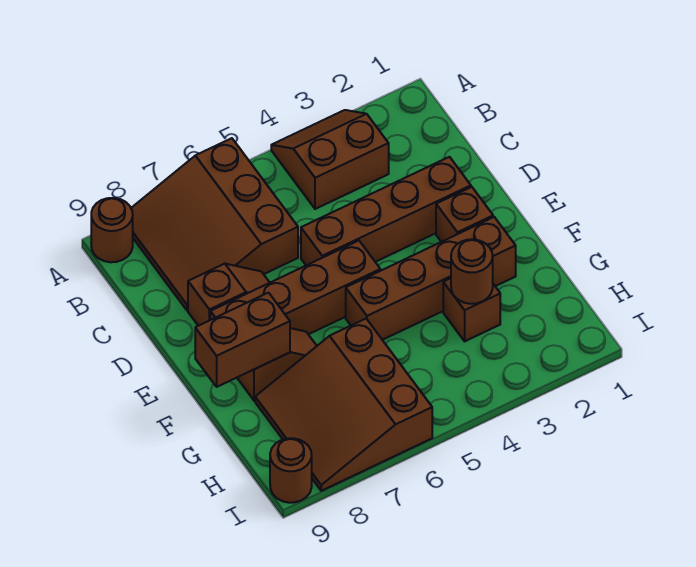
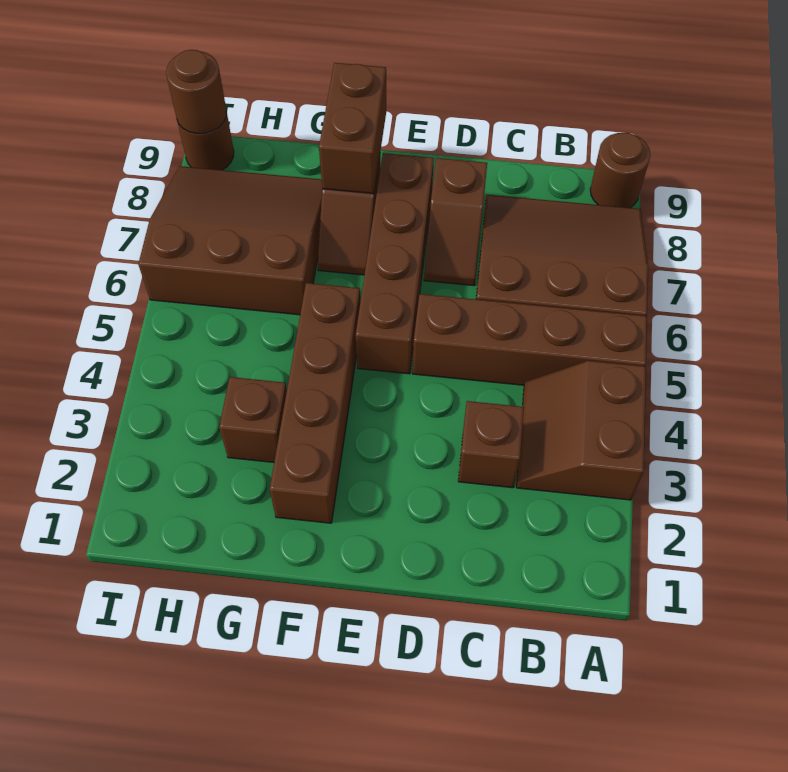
brown 2x2 slope [271,110,389,209] -> brown 2x2 slope turned to [517,361,646,500]
brown 1x4 brick [301,157,471,265] -> brown 1x4 brick turned to [413,294,647,385]
brown 1x1 brick [436,187,493,242] -> brown 1x1 brick moved to [458,401,524,488]
brown 1x1 round brick [451,239,493,304] -> brown 1x1 round brick moved to [166,50,226,134]

